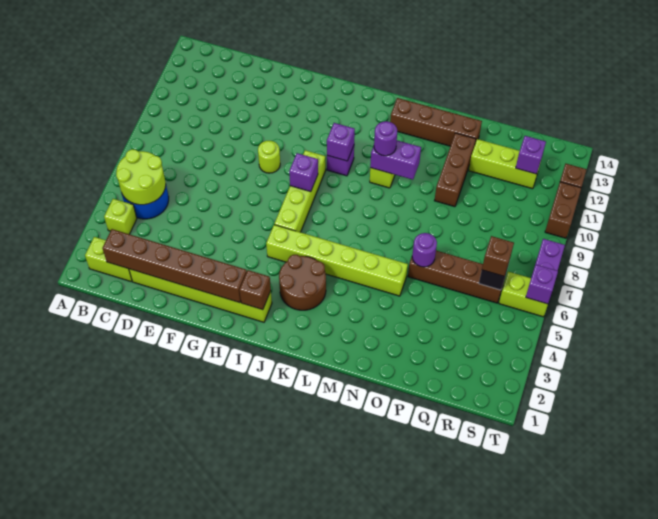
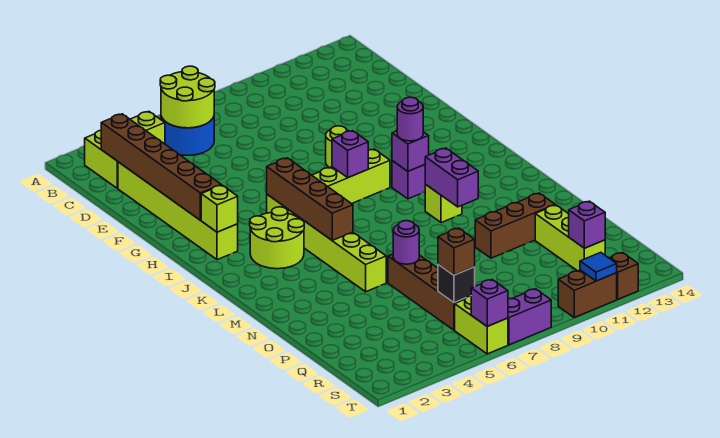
brown 1x1 brick [239,270,271,310] -> lime 1x1 brick [201,185,238,232]
brown 2x2 round brick [279,255,326,310] -> lime 2x2 round brick [250,207,304,269]
purple 1x1 round brick [374,121,397,156] -> purple 1x1 round brick moved to [397,97,423,141]
brown 1x4 brick [390,98,482,146] -> brown 1x4 brick moved to [267,158,353,241]
none -> blue 1x1 tile [580,252,617,281]

